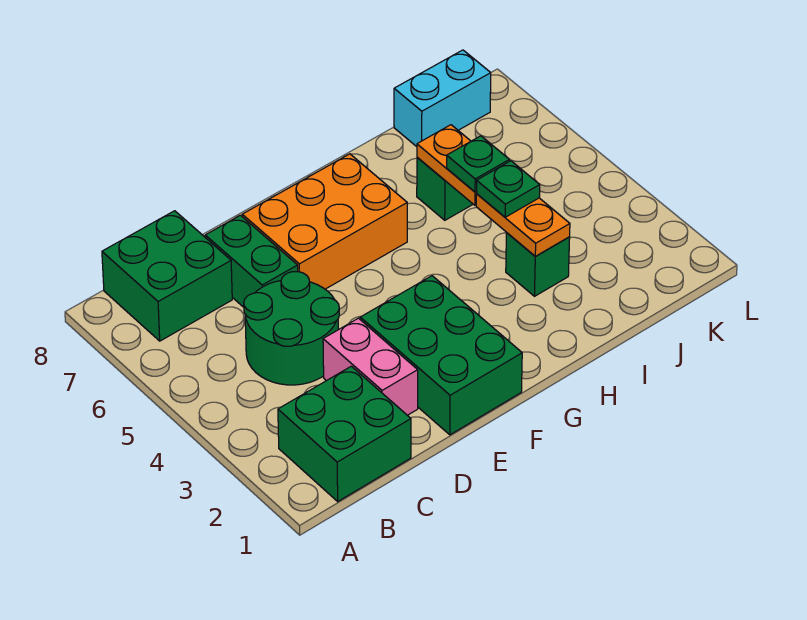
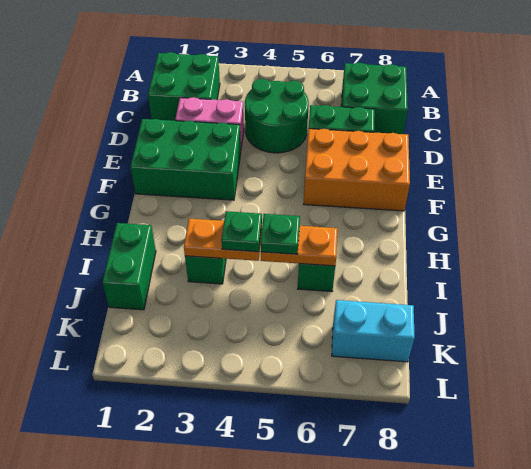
orange 2x3 brick [242,154,407,289] -> orange 2x3 brick turned to [304,129,410,211]
none -> green 1x2 brick [102,223,156,310]
cyan 1x2 brick [394,50,491,147] -> cyan 1x2 brick turned to [332,300,415,362]

